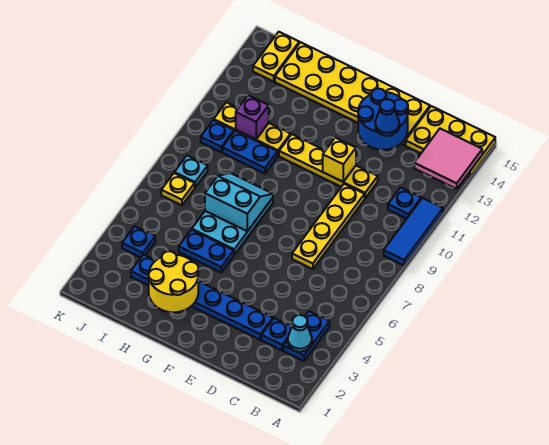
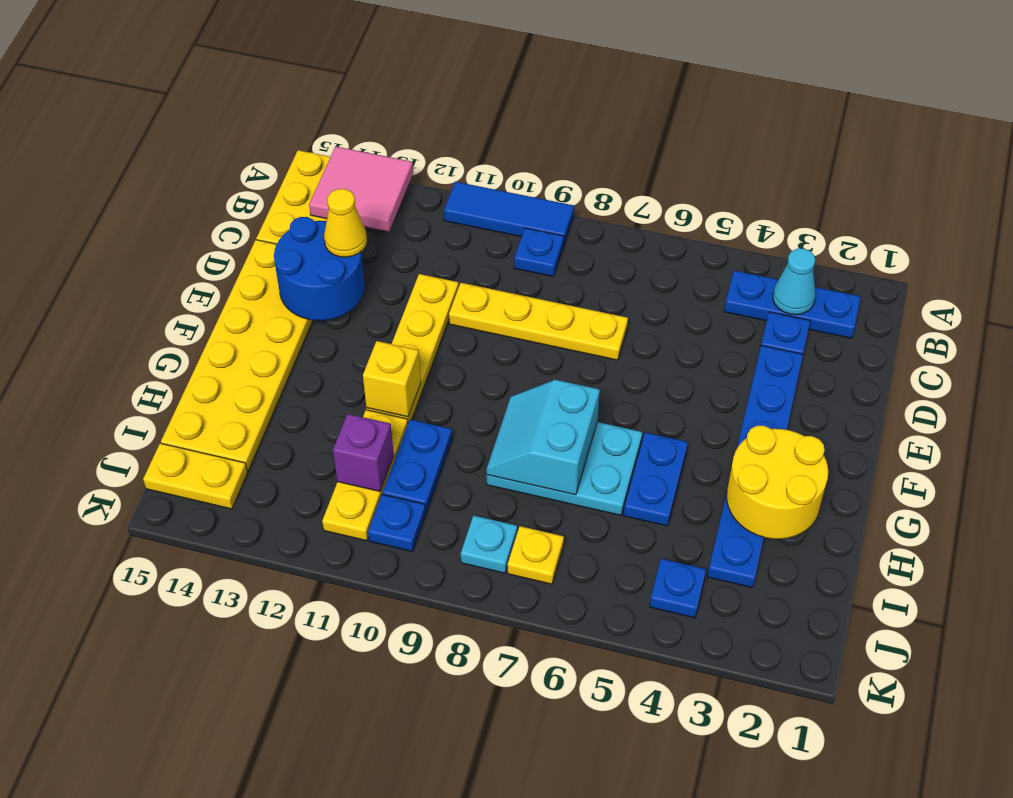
blue 1x2 plate [283,311,330,361] -> blue 1x3 plate [724,271,861,338]
blue 1x1 plate [388,187,421,219] -> blue 1x1 plate moved to [514,228,564,276]
blue 1x1 cone [375,99,399,136] -> yellow 1x1 cone [324,189,367,257]
yellow 1x1 brick [323,138,356,182] -> yellow 1x1 brick moved to [363,341,421,417]

